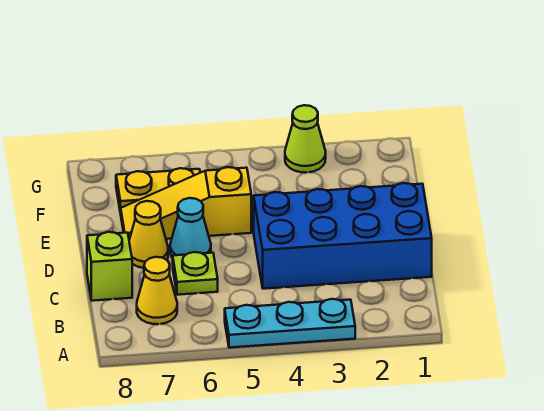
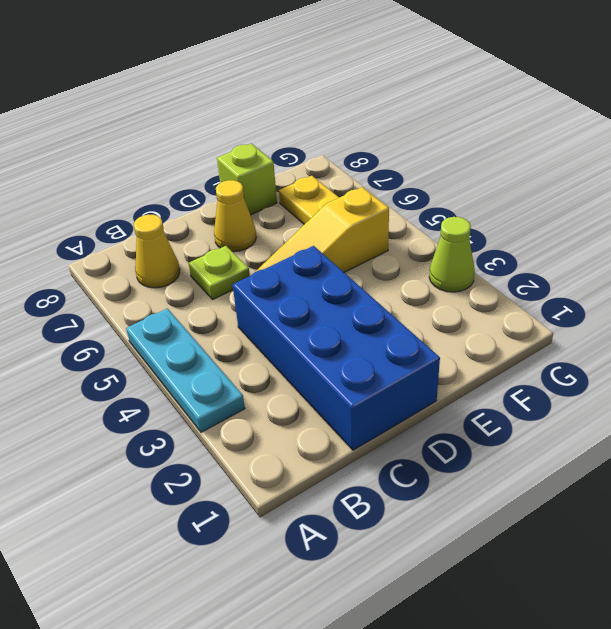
lime 1x1 brick [87,232,132,301] -> lime 1x1 brick moved to [217,144,277,215]
cyan 1x1 cone [170,198,211,258] -> none
yellow 1x3 slope [121,167,251,240] -> yellow 1x3 slope turned to [255,187,389,272]

